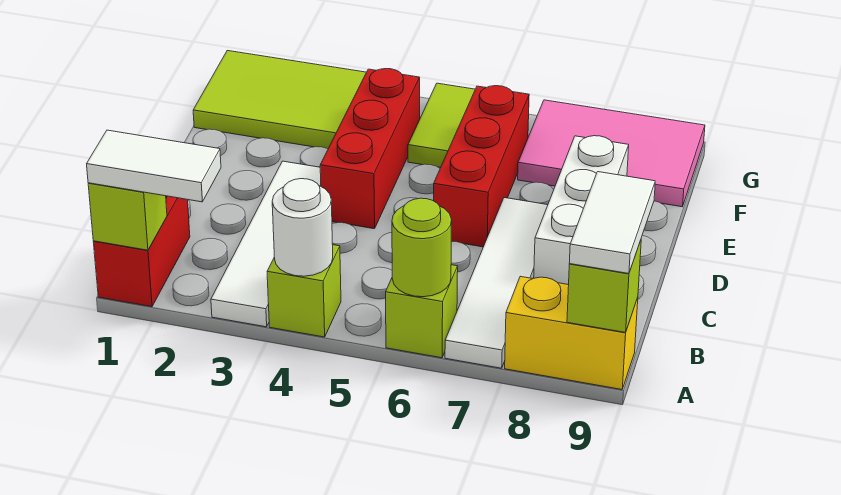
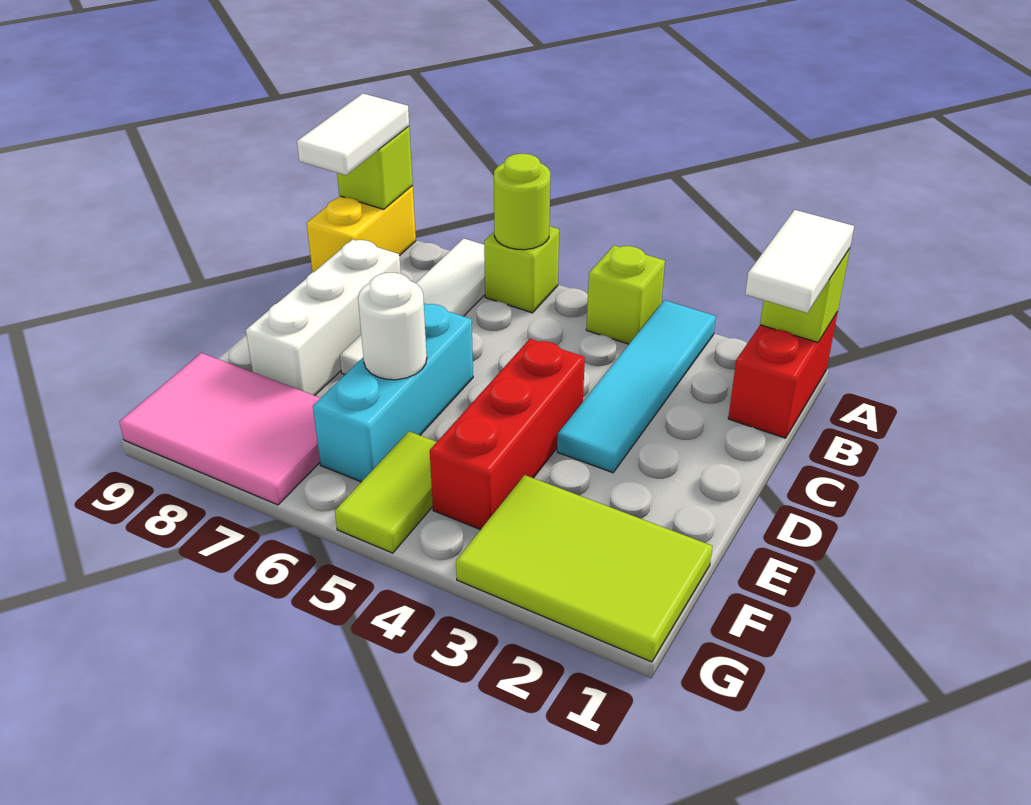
white 1x2 tile [87,130,221,202] -> white 1x2 tile turned to [745,210,854,313]
white 1x4 tile [211,161,321,327] -> cyan 1x4 tile [557,300,716,473]
white 1x1 round brick [272,179,333,276] -> white 1x1 round brick moved to [358,273,427,380]
yellow 1x2 brick [505,276,638,390] -> yellow 1x2 brick turned to [307,186,416,272]
red 1x3 brick [434,86,529,247] -> cyan 1x3 brick [313,303,473,482]

